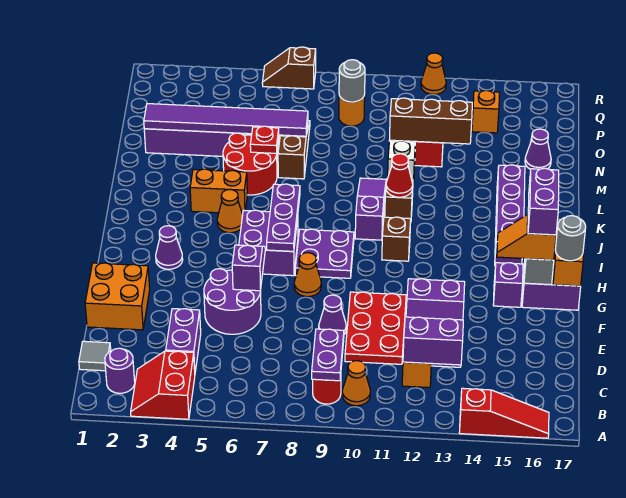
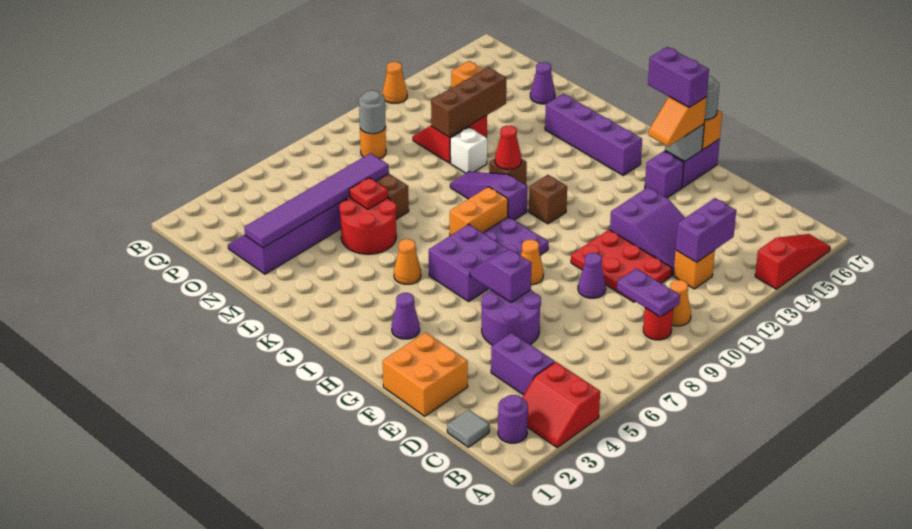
purple 1x3 plate [267,184,300,251] -> none
orange 1x2 brick [190,169,247,214] -> orange 1x2 brick moved to [450,187,508,236]
brown 1x2 slope [262,47,316,89] -> none

